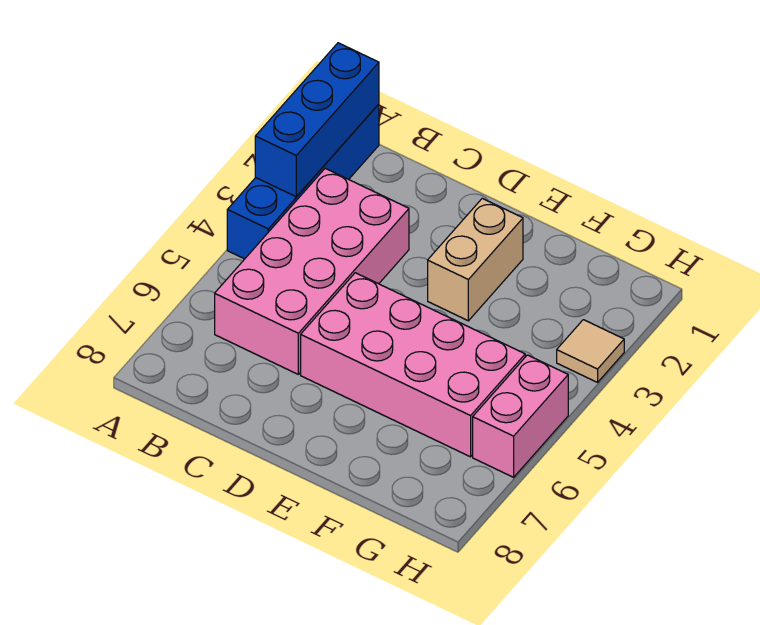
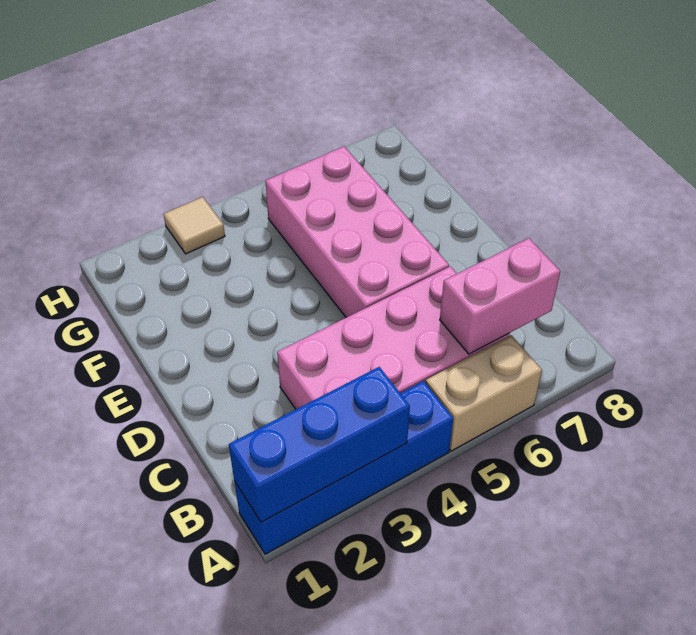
tan 1x2 brick [428,198,523,321] -> tan 1x2 brick moved to [426,335,542,451]
pink 1x2 brick [473,355,568,477] -> pink 1x2 brick moved to [440,238,560,354]

